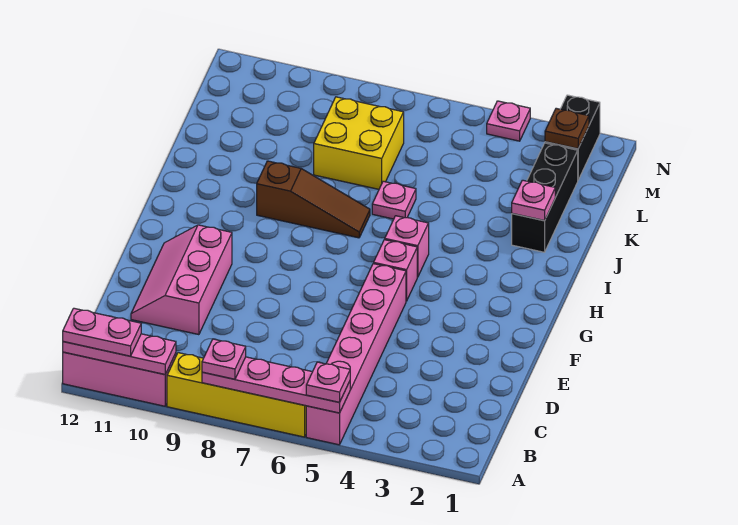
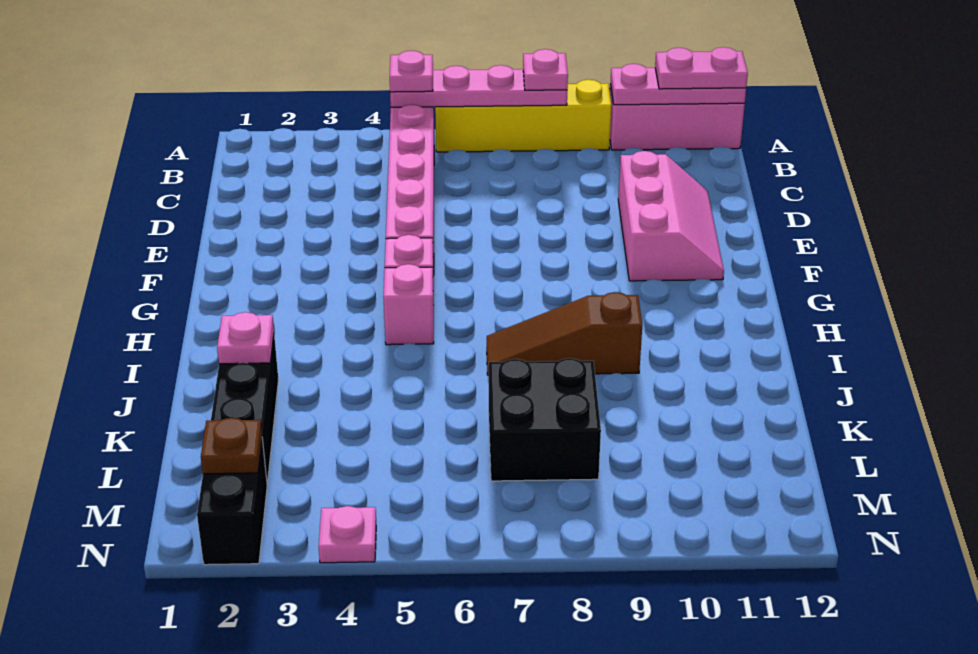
pink 1x1 plate [372,181,416,219] -> none
yellow 2x2 brick [314,97,404,189] -> black 2x2 brick [489,358,601,481]

